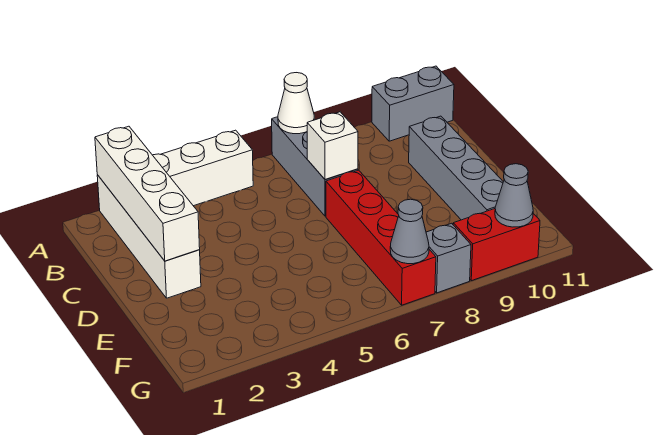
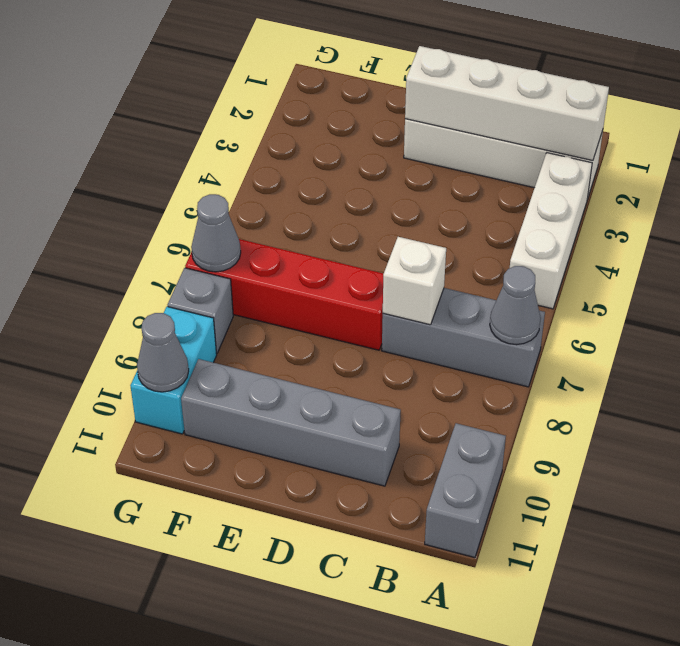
white 1x1 cone [278,73,314,134] -> grey 1x1 cone [490,266,541,345]
red 1x2 brick [453,209,540,281] -> cyan 1x2 brick [130,307,217,434]

